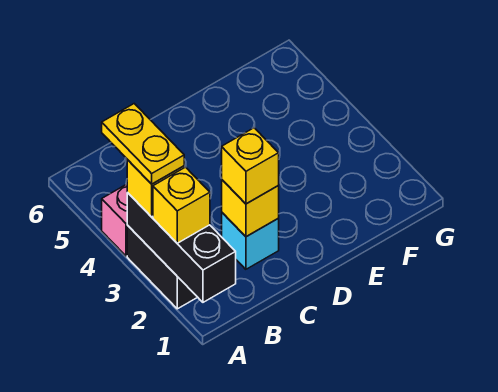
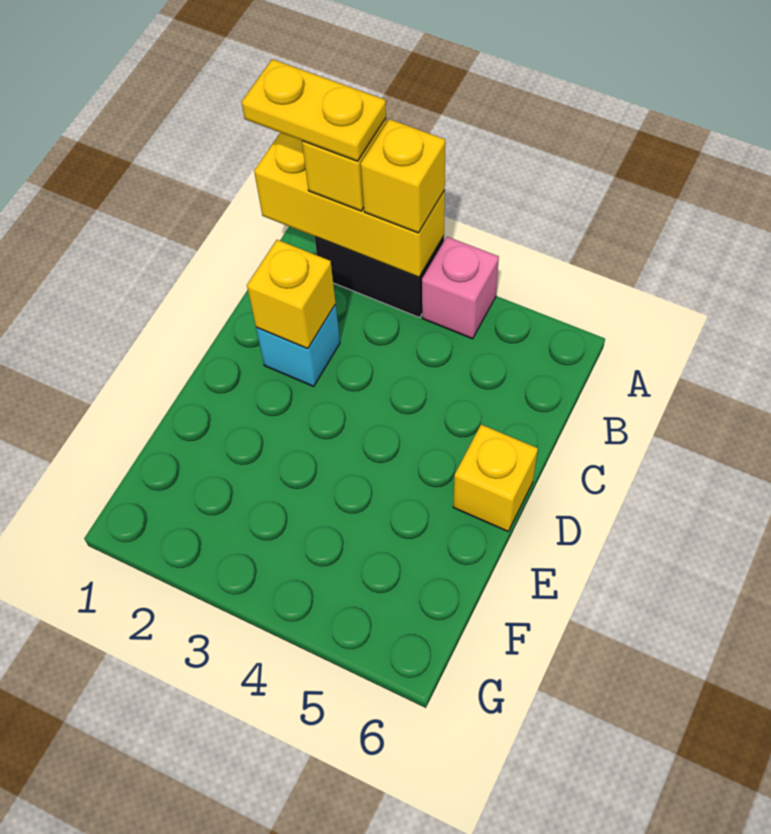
black 1x3 brick [127,193,236,302] -> yellow 1x3 brick [254,133,445,277]
yellow 1x2 plate [102,104,184,184] -> yellow 1x2 plate moved to [242,59,386,161]
yellow 1x1 brick [222,128,279,204] -> yellow 1x1 brick moved to [453,425,538,531]

